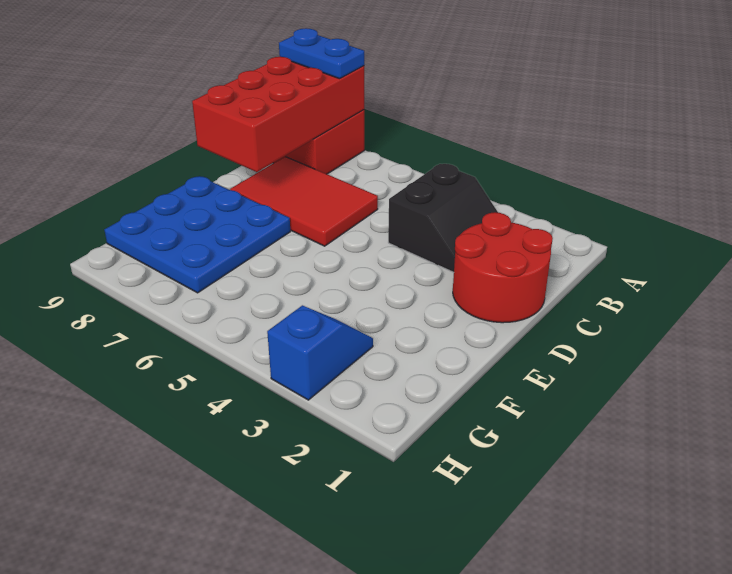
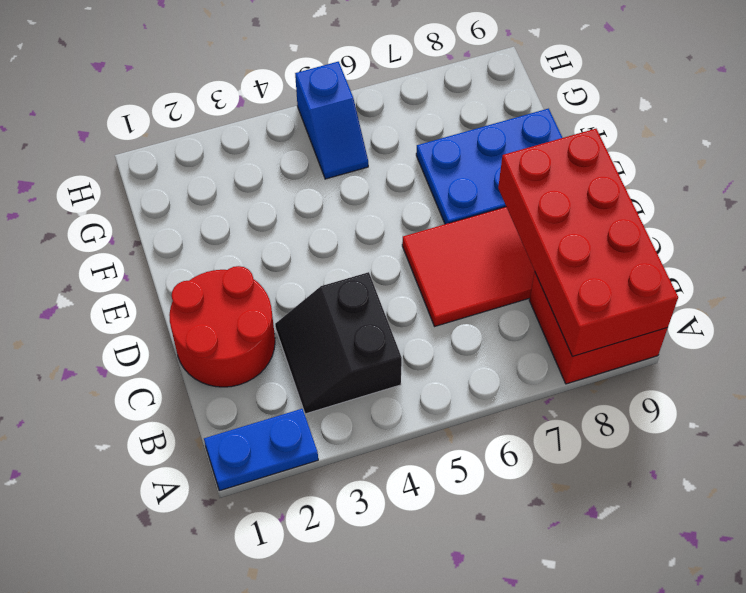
blue 1x2 plate [279,28,364,79] -> blue 1x2 plate moved to [204,409,318,491]
blue 3x3 plate [105,176,290,293] -> blue 2x3 plate [416,109,562,224]
blue 1x2 slope [267,305,373,400] -> blue 1x2 slope moved to [295,62,368,179]

